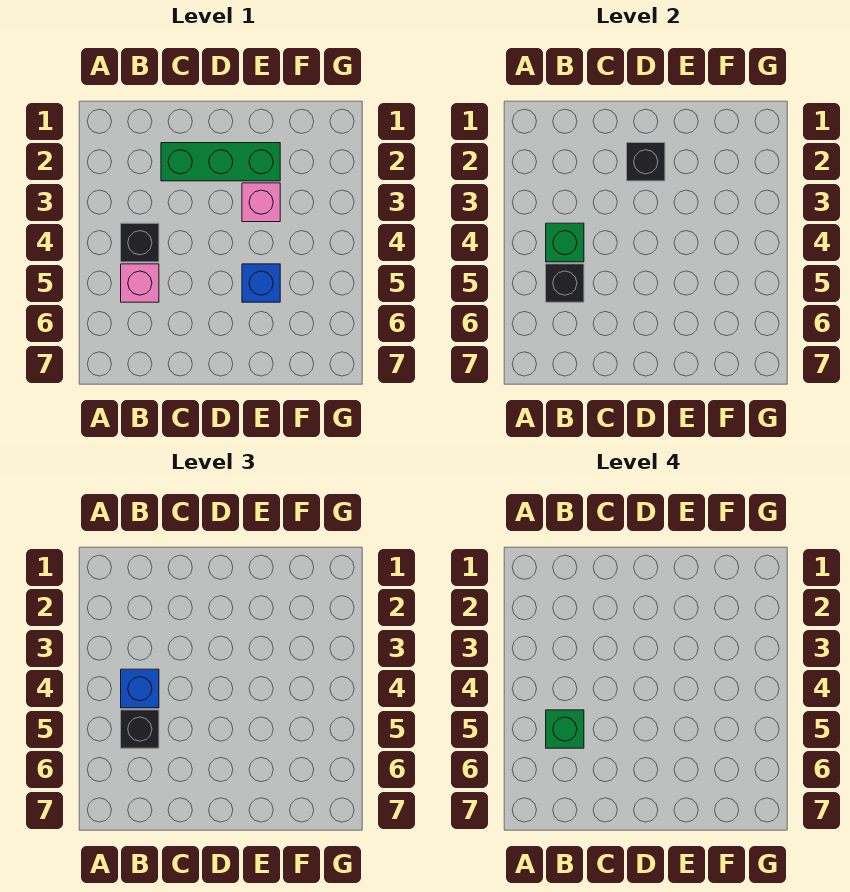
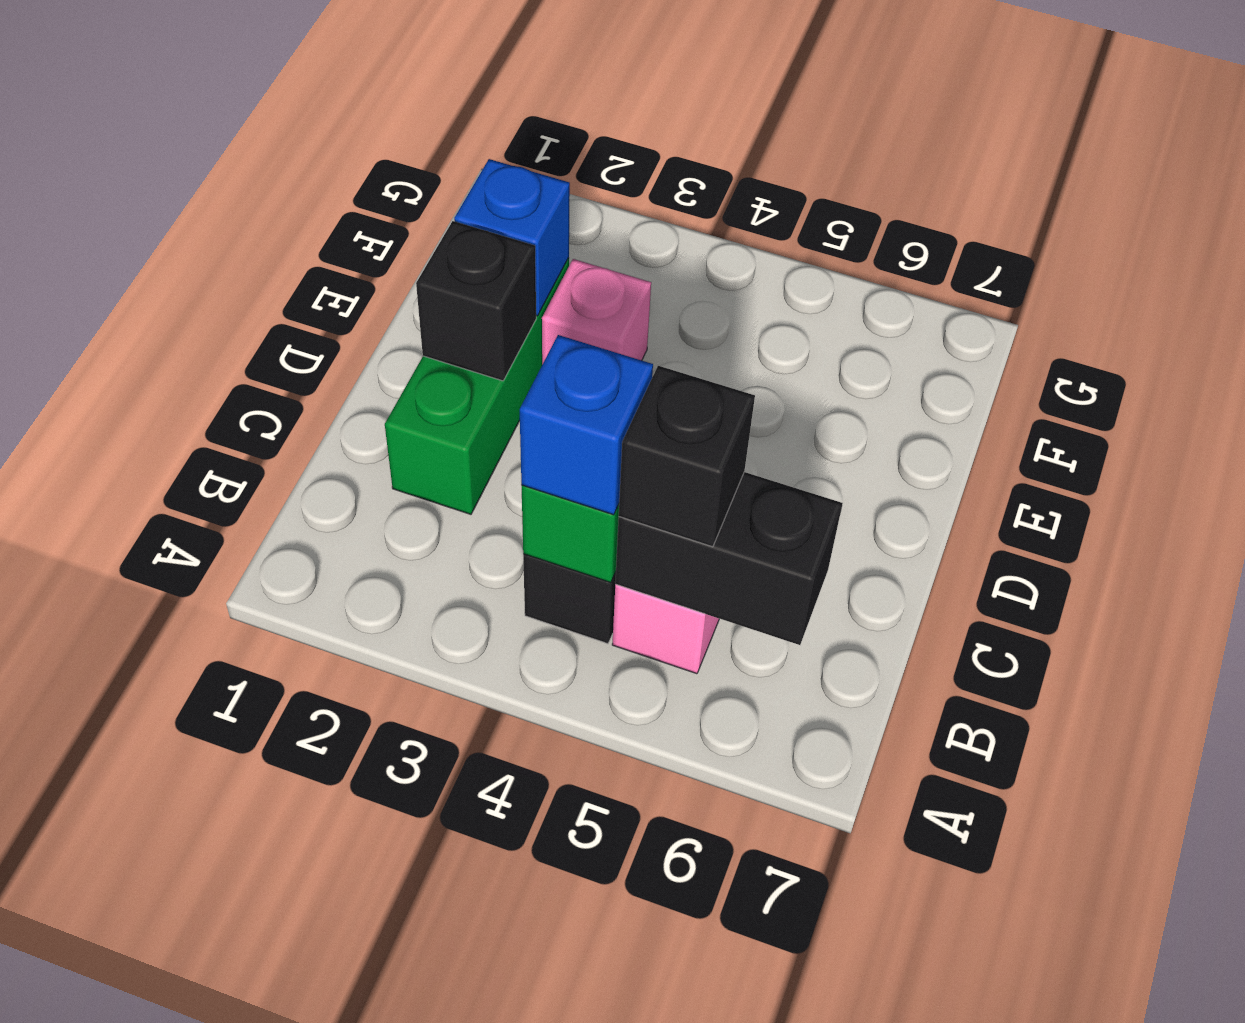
black 1x1 brick [546,264,584,302] -> black 1x2 brick [615,472,843,645]
green 1x1 brick [546,710,584,748] -> none
blue 1x1 brick [242,264,280,302] -> blue 1x1 brick moved to [454,159,570,316]

